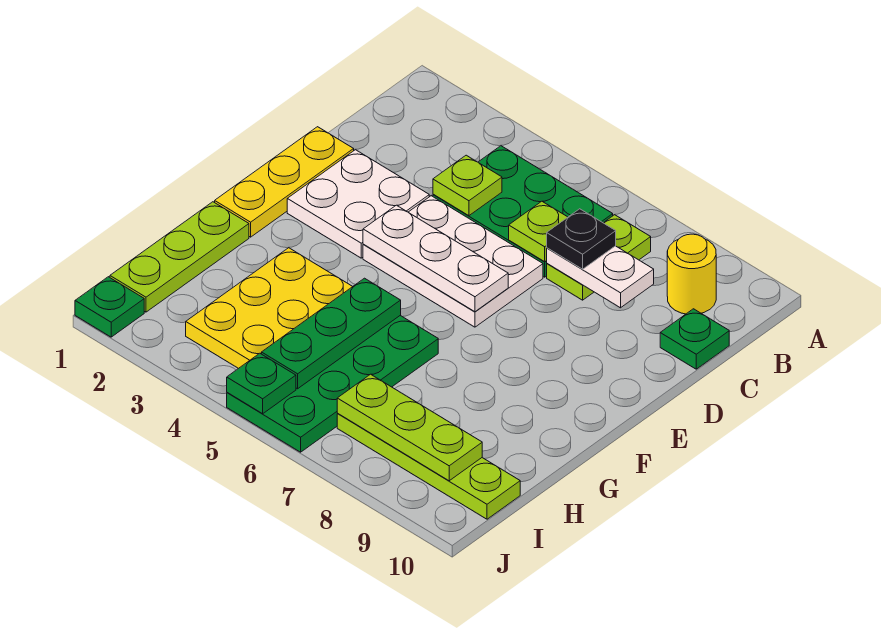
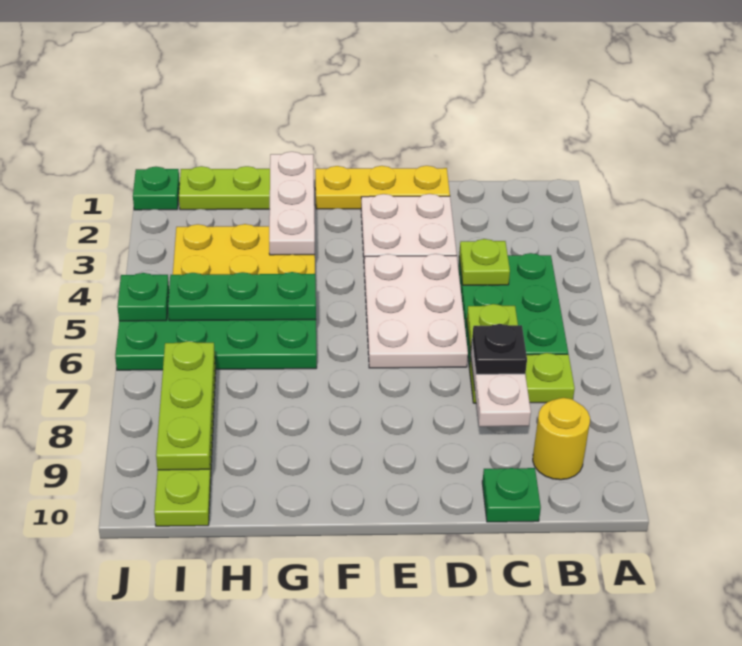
white 1x3 plate [363,205,508,312] -> white 1x3 plate moved to [269,152,315,255]

